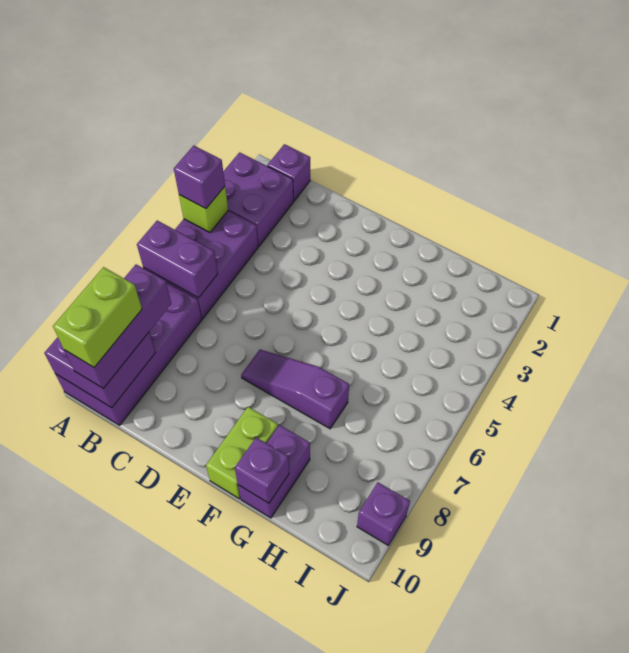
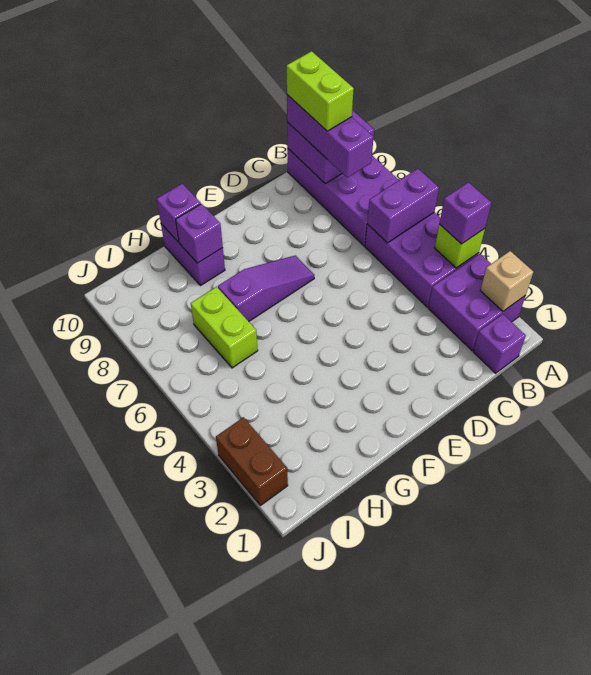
none -> tan 1x1 brick [480,251,533,311]
lime 1x2 brick [206,407,278,499] -> lime 1x2 brick moved to [191,287,258,368]
none -> brown 1x2 brick [216,417,288,505]
purple 1x1 brick [357,482,410,545] -> purple 1x1 brick moved to [176,204,223,263]

